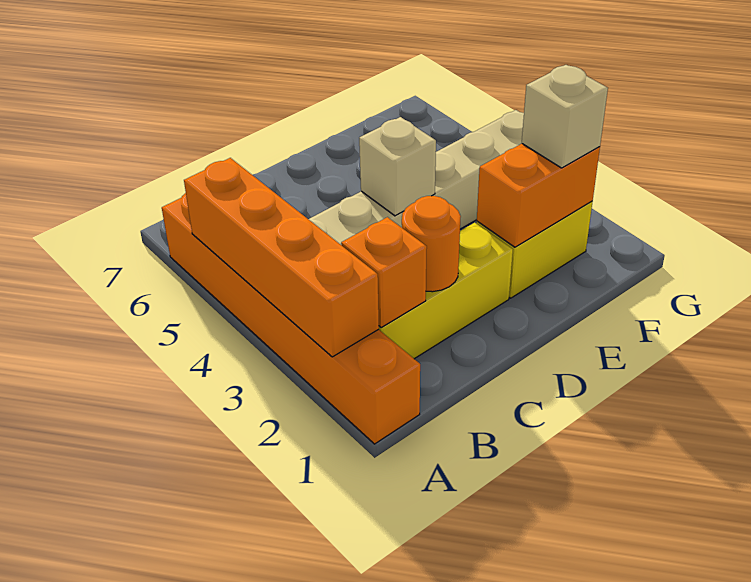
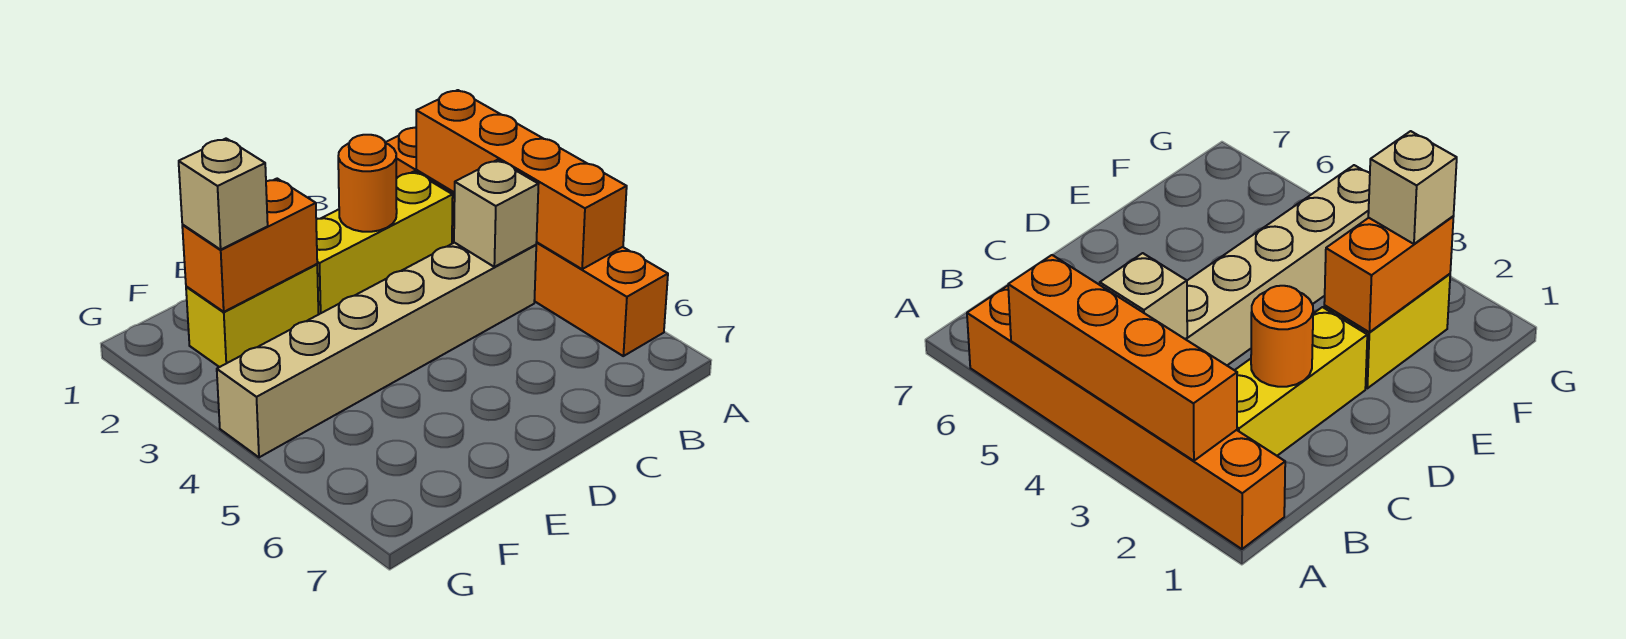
orange 1x1 brick [341,217,427,327] -> none
tan 1x1 brick [359,117,436,216] -> tan 1x1 brick moved to [454,160,538,267]

